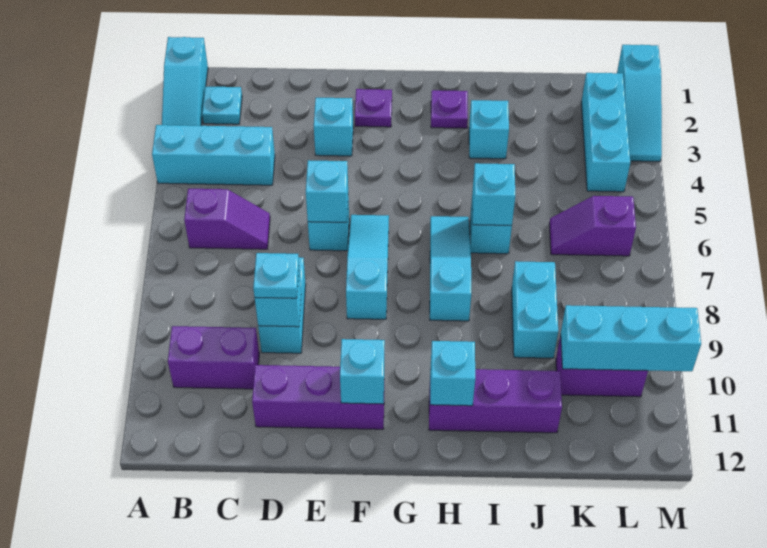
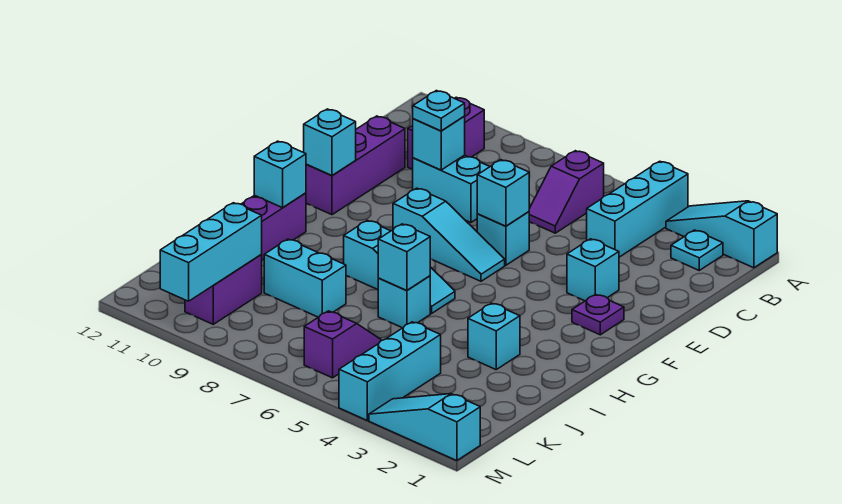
purple 1x1 plate [431,90,468,128] -> none
cyan 1x3 brick [581,73,630,192] -> cyan 1x3 brick turned to [339,322,441,420]

